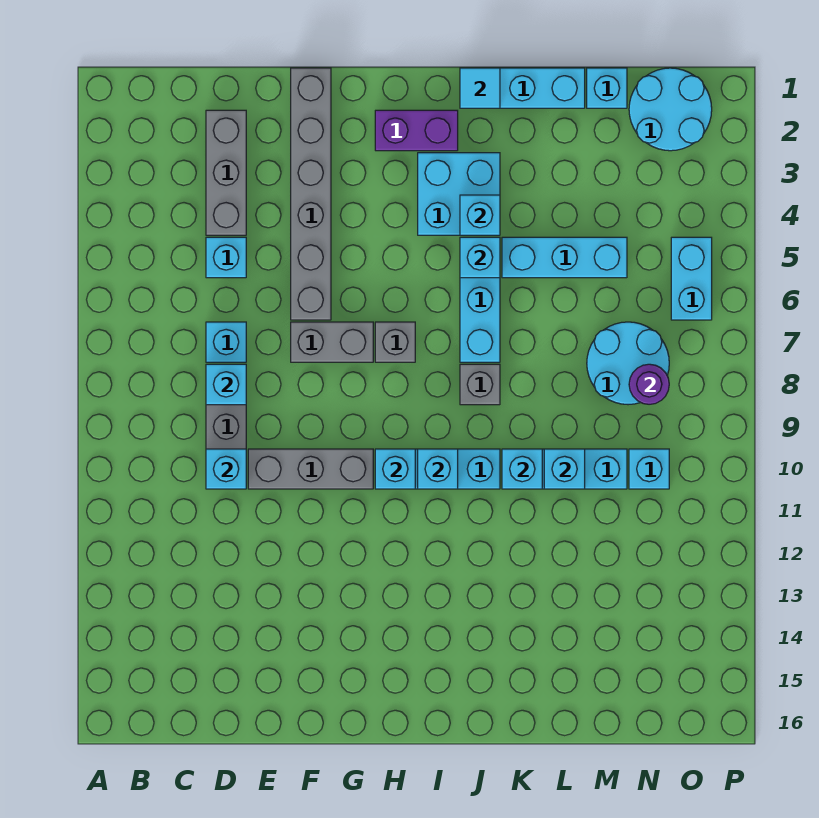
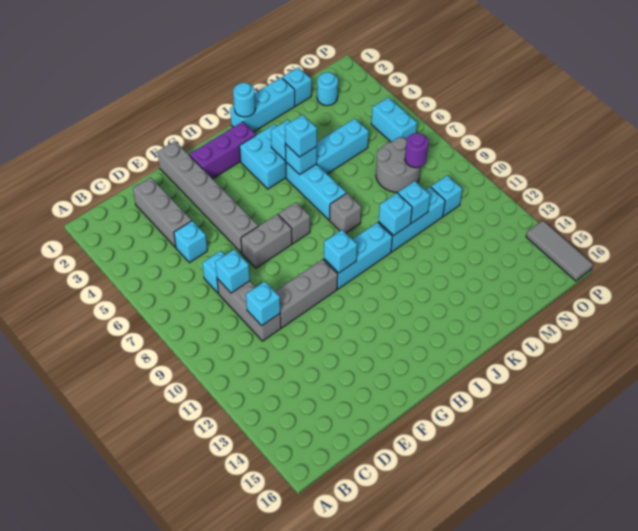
purple 1x2 brick [375,110,458,151] -> purple 1x3 brick [189,122,256,179]
cyan 1x1 brick [418,449,458,489] -> cyan 1x1 brick moved to [285,115,317,157]
cyan 1x1 tile [460,68,500,108] -> cyan 1x1 round brick [233,83,256,117]
cyan 2x2 round brick [587,322,669,405] -> grey 2x2 round brick [376,137,421,192]
cyan 2x2 round brick [629,68,712,151] -> cyan 1x1 round brick [317,72,338,105]
none -> grey 1x3 tile [526,221,593,281]

